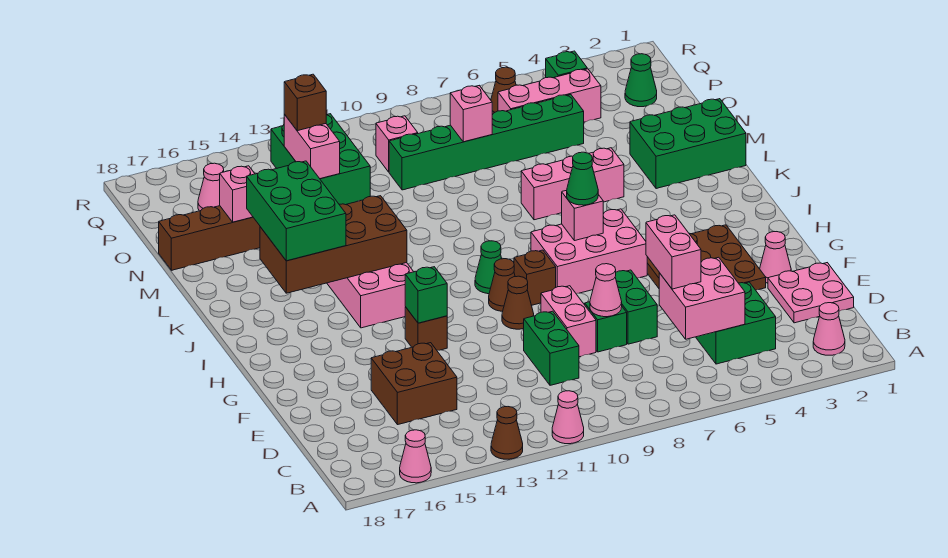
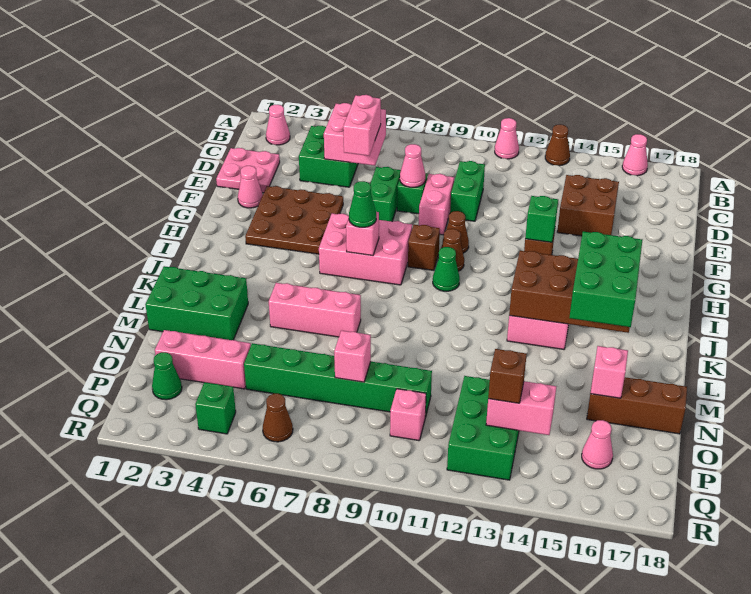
pink 1x2 brick [284,114,340,179] -> pink 1x2 brick turned to [486,381,556,435]
pink 1x3 brick [498,69,601,122] -> pink 1x3 brick moved to [155,330,251,389]

